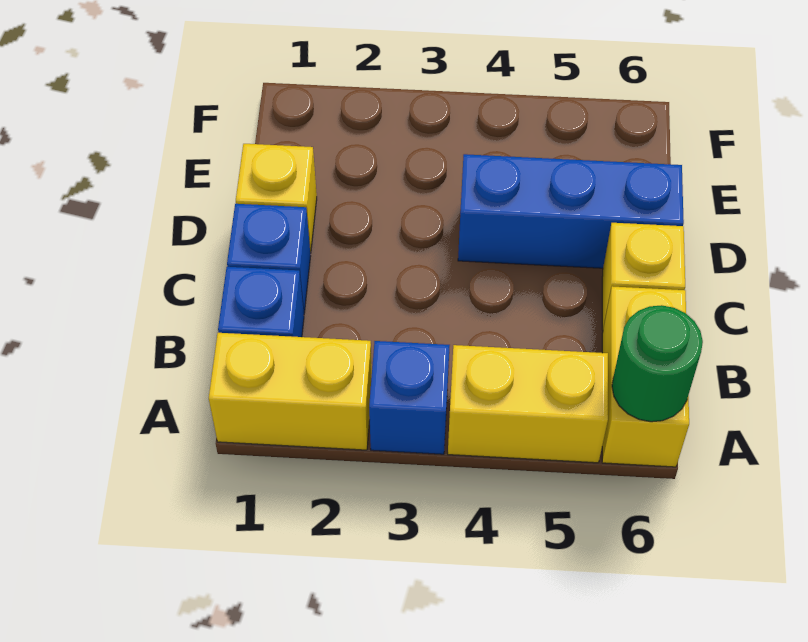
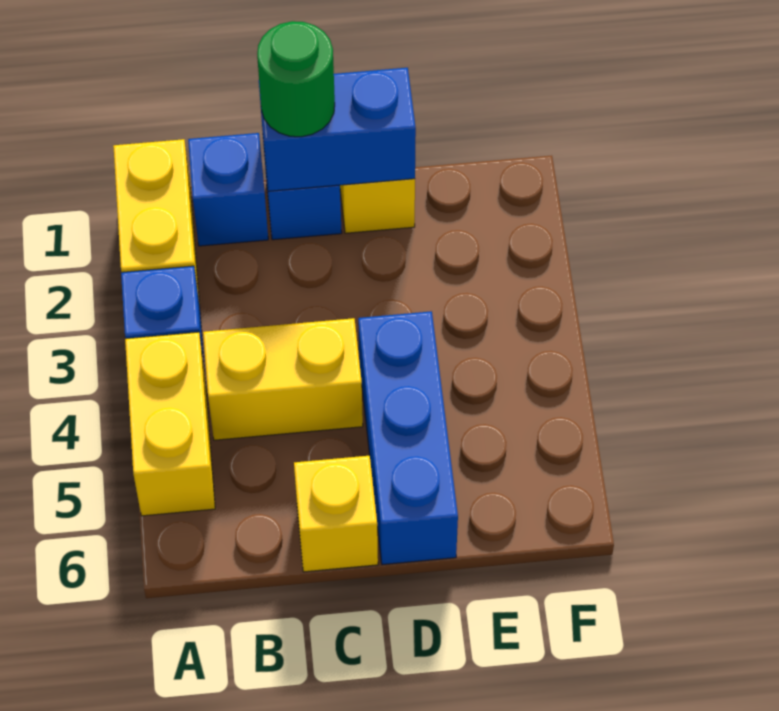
yellow 1x2 brick [602,286,689,467] -> yellow 1x2 brick moved to [203,318,363,440]
green 1x1 round brick [612,305,703,422] -> green 1x1 round brick moved to [257,21,335,137]
none -> blue 1x2 brick [259,68,416,191]

